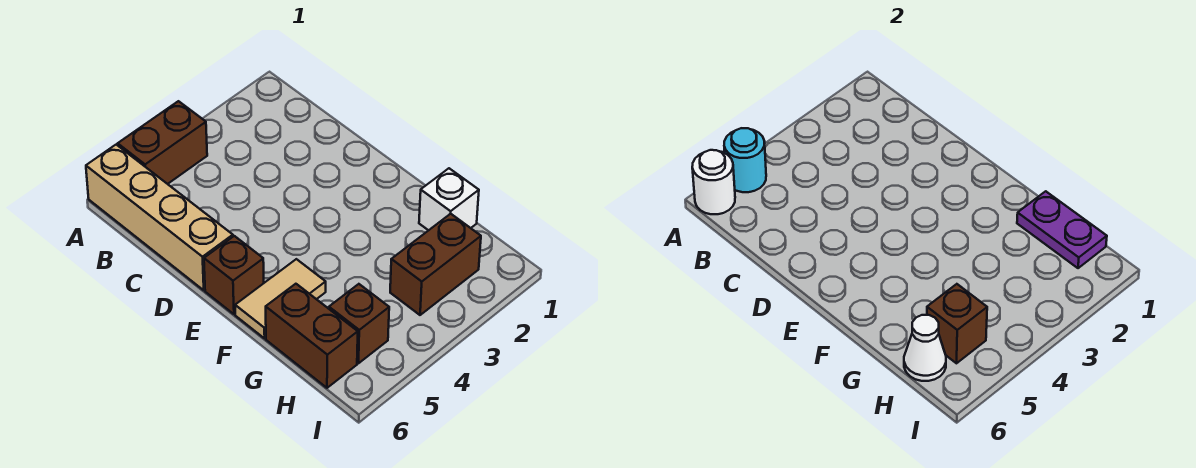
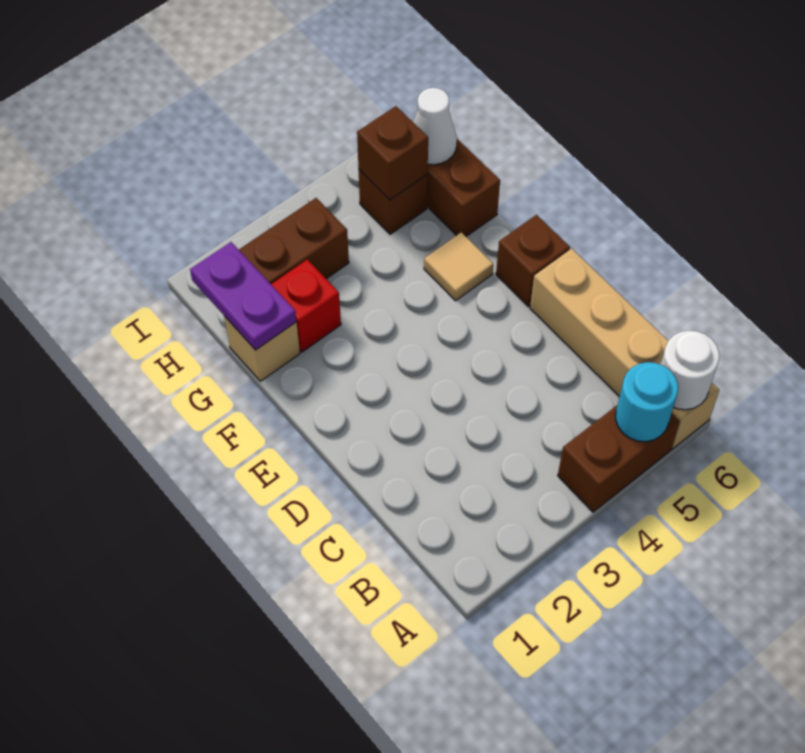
tan 1x2 tile [235,259,326,338] -> tan 1x1 tile [424,232,493,301]
white 1x1 brick [419,168,479,230] -> tan 1x1 brick [224,316,300,381]
none -> red 1x1 brick [271,259,341,352]

